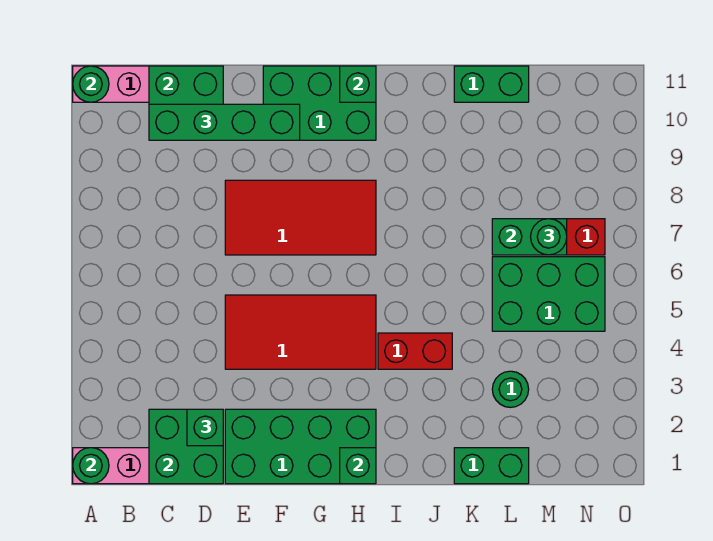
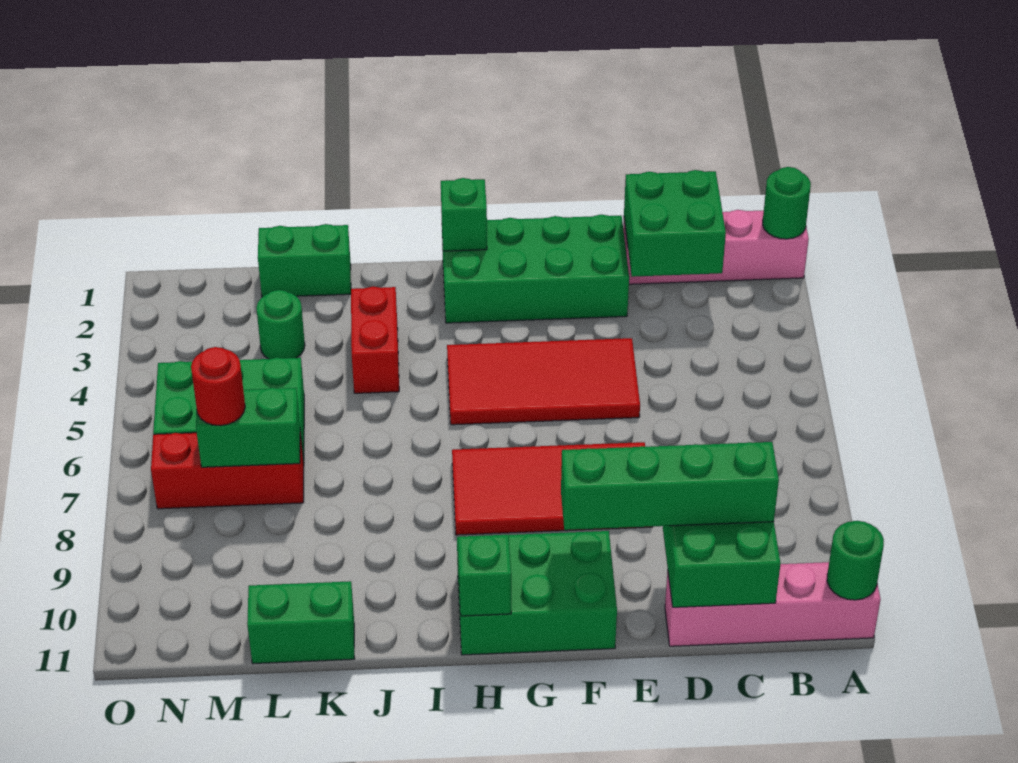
green 1x1 brick [187,409,223,446] -> none
red 1x2 brick [378,333,452,369] -> red 1x2 brick turned to [351,287,399,393]
green 1x1 round brick [531,219,567,255] -> red 1x1 round brick [191,347,245,426]

